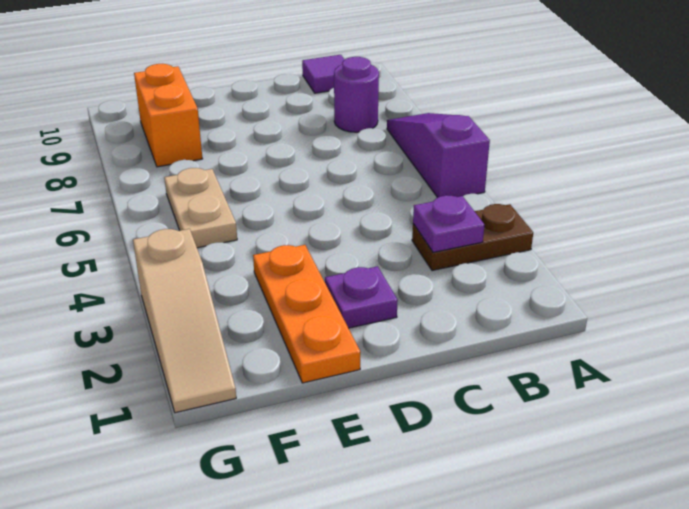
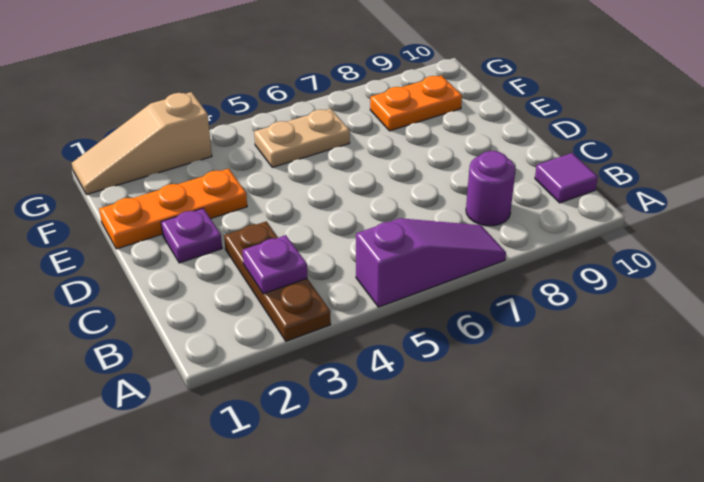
brown 1x2 plate [412,204,533,271] -> brown 1x3 plate [224,221,331,341]
orange 1x2 brick [134,64,202,167] -> orange 1x2 plate [370,75,462,131]

